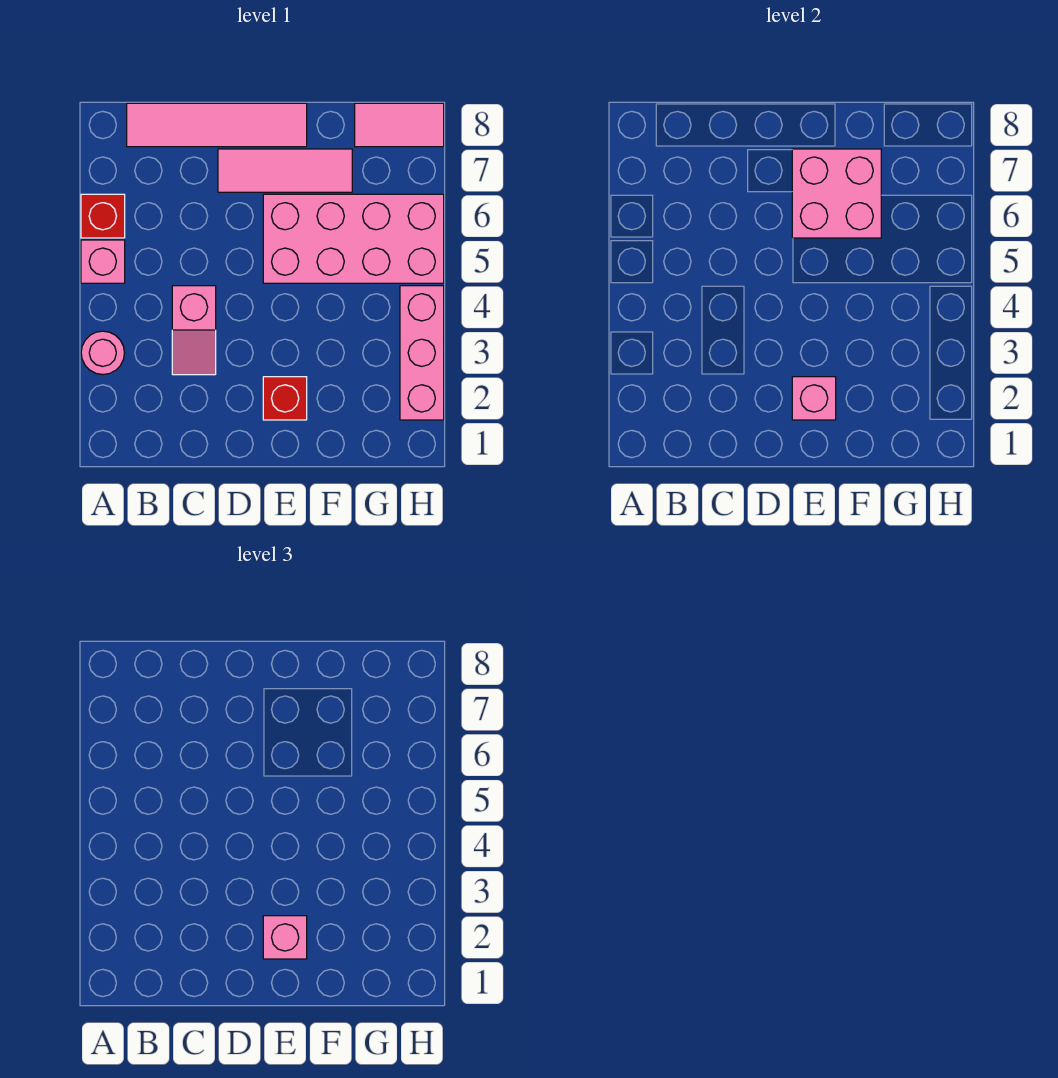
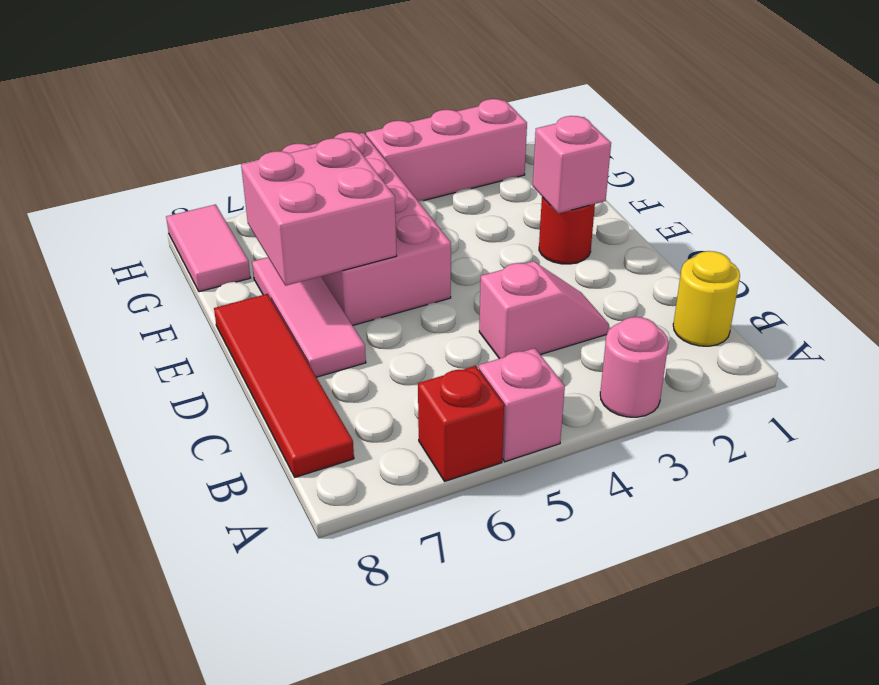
none -> yellow 1x1 round brick [673,251,740,346]
pink 1x4 tile [127,103,307,147] -> red 1x4 tile [214,294,354,477]
red 1x1 brick [263,377,307,420] -> red 1x1 round brick [539,197,595,264]
pink 1x1 brick [263,916,307,959] -> none

